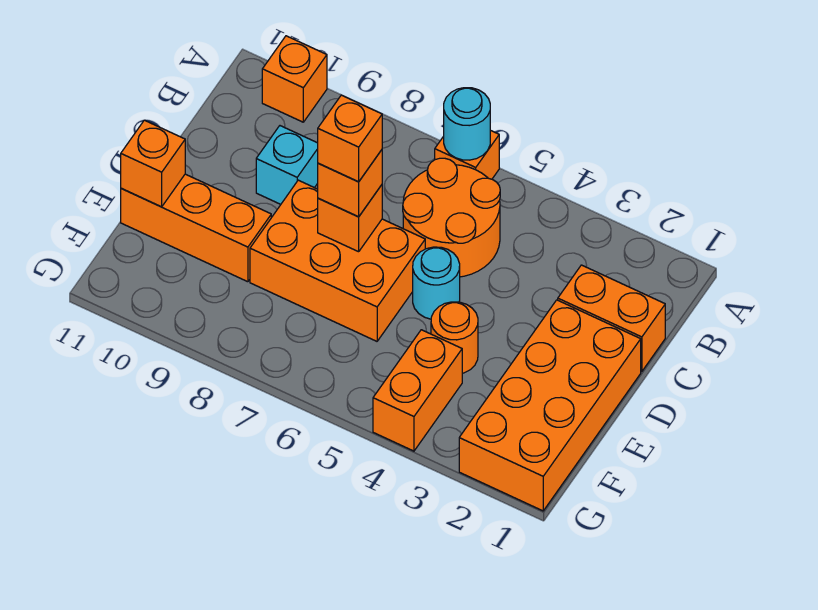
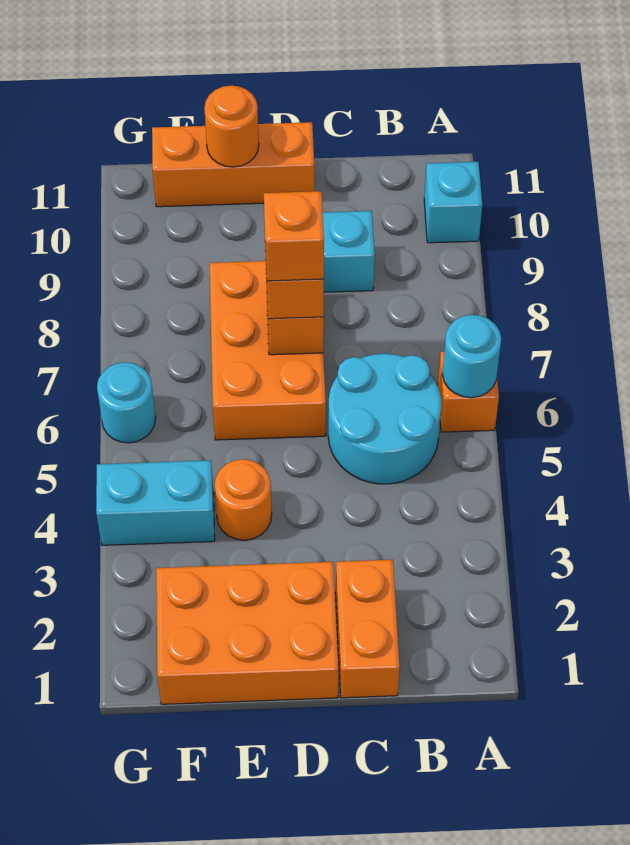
orange 1x1 brick [262,36,327,122] -> cyan 1x1 brick [424,162,482,243]
orange 2x2 round brick [403,158,500,277] -> cyan 2x2 round brick [328,354,441,484]
orange 2x4 brick [459,300,641,511] -> orange 2x3 brick [156,562,338,704]
cyan 1x1 round brick [413,247,460,319] -> cyan 1x1 round brick moved to [97,362,156,443]
orange 1x3 brick [121,174,271,282] -> orange 1x3 brick turned to [152,122,314,207]
orange 1x1 brick [121,120,185,207] -> orange 1x1 round brick [204,86,259,167]
orange 1x2 brick [373,330,462,451] -> cyan 1x2 brick [96,460,215,545]

